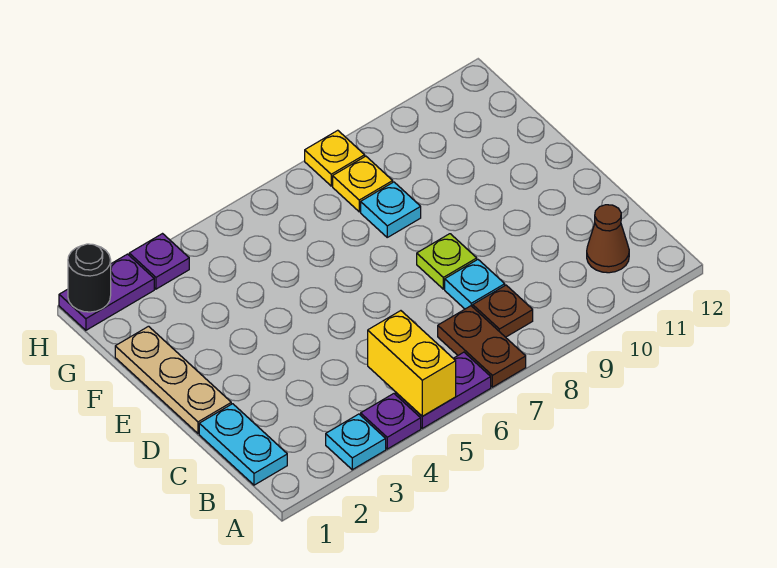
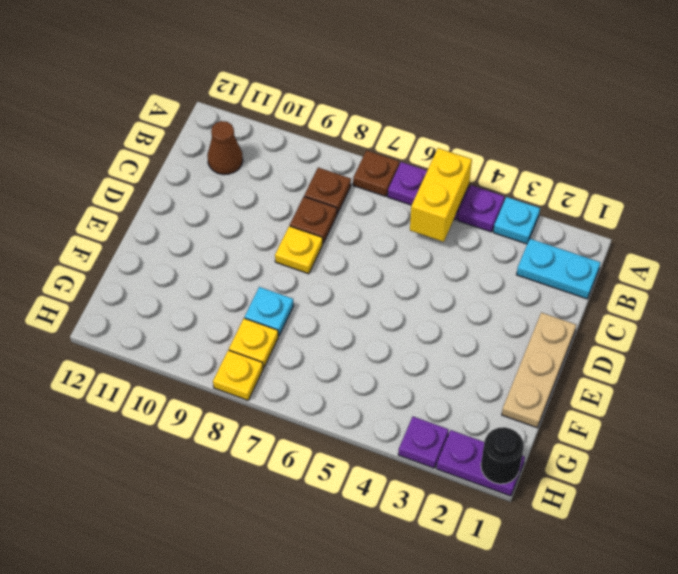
brown 1x2 plate [438,306,526,387] -> brown 1x1 plate [353,150,399,196]
cyan 1x2 plate [199,404,287,485] -> cyan 1x2 plate turned to [517,239,601,299]
cyan 1x1 plate [445,260,505,309] -> brown 1x1 plate [290,197,337,243]
lime 1x1 plate [417,234,477,289] -> yellow 1x1 plate [275,226,323,274]

